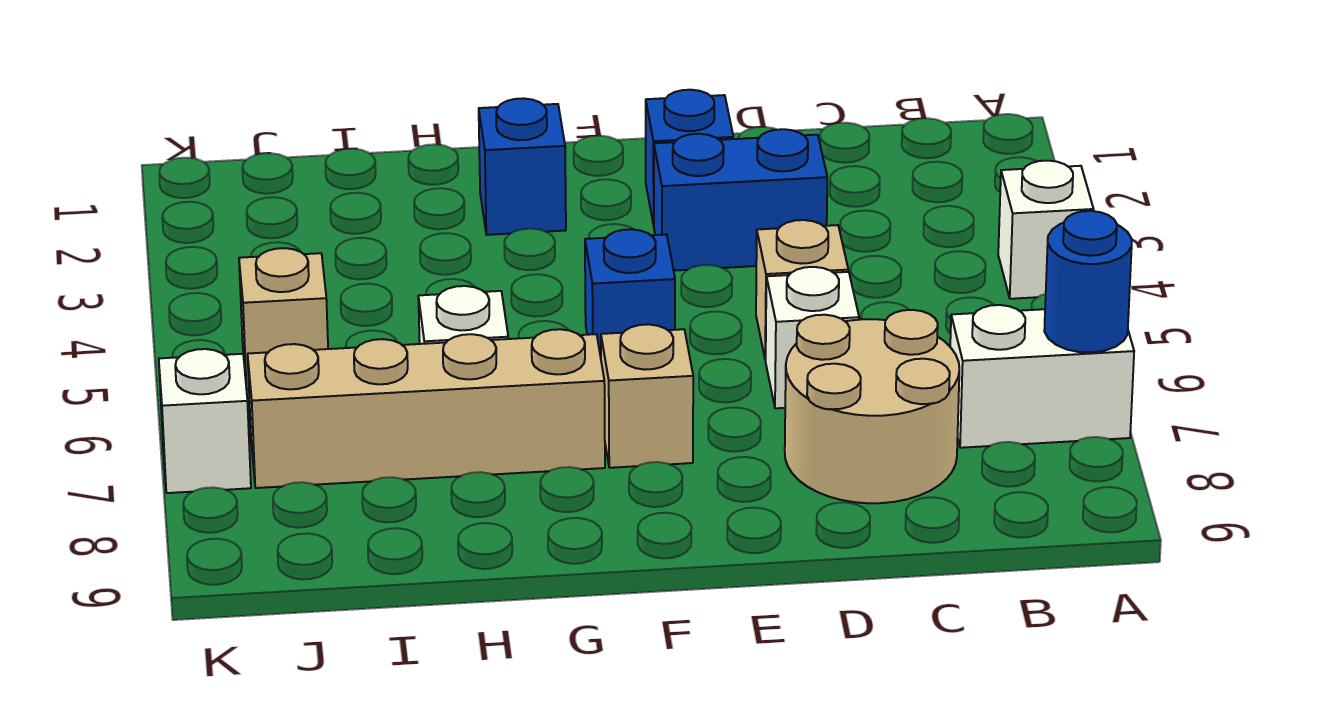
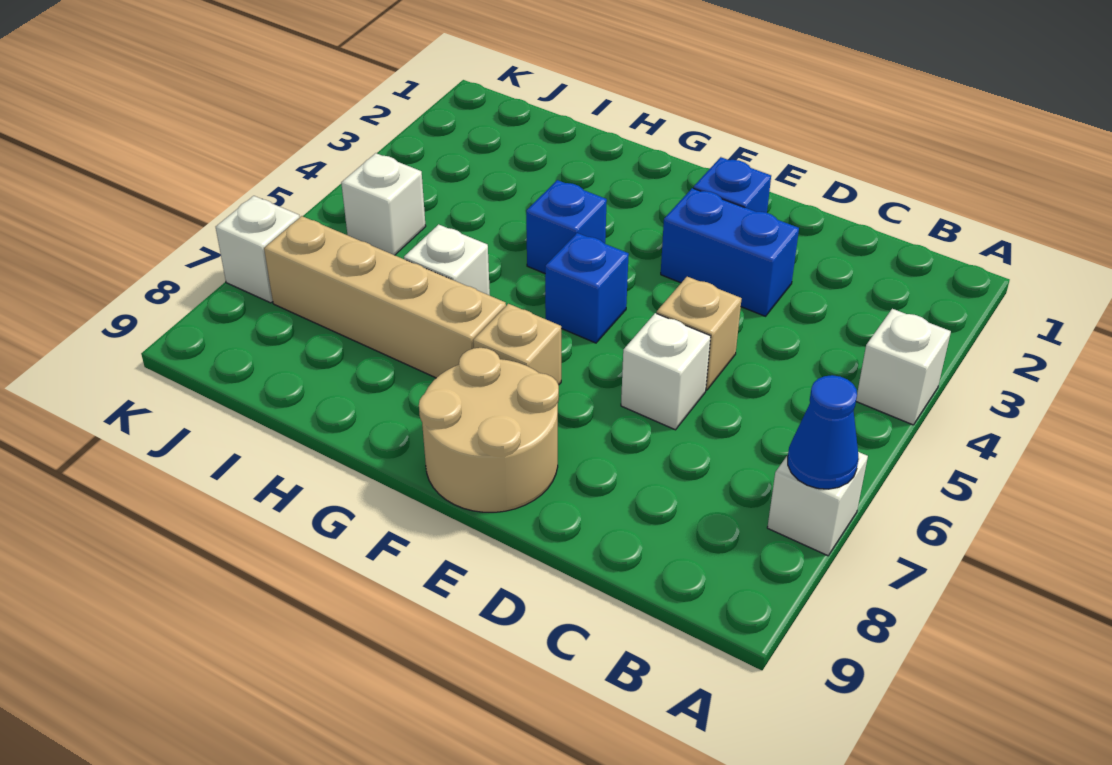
white 1x2 brick [950,305,1134,448] -> white 1x1 brick [767,452,868,556]
blue 1x1 round brick [1044,211,1132,353] -> blue 1x1 cone [788,375,859,489]
tan 2x2 round brick [785,310,959,503] -> tan 2x2 round brick moved to [419,348,559,512]
blue 1x1 brick [479,98,566,235] -> blue 1x1 brick moved to [526,180,607,273]
tan 1x1 brick [239,248,328,389] -> white 1x1 brick [341,153,426,255]

